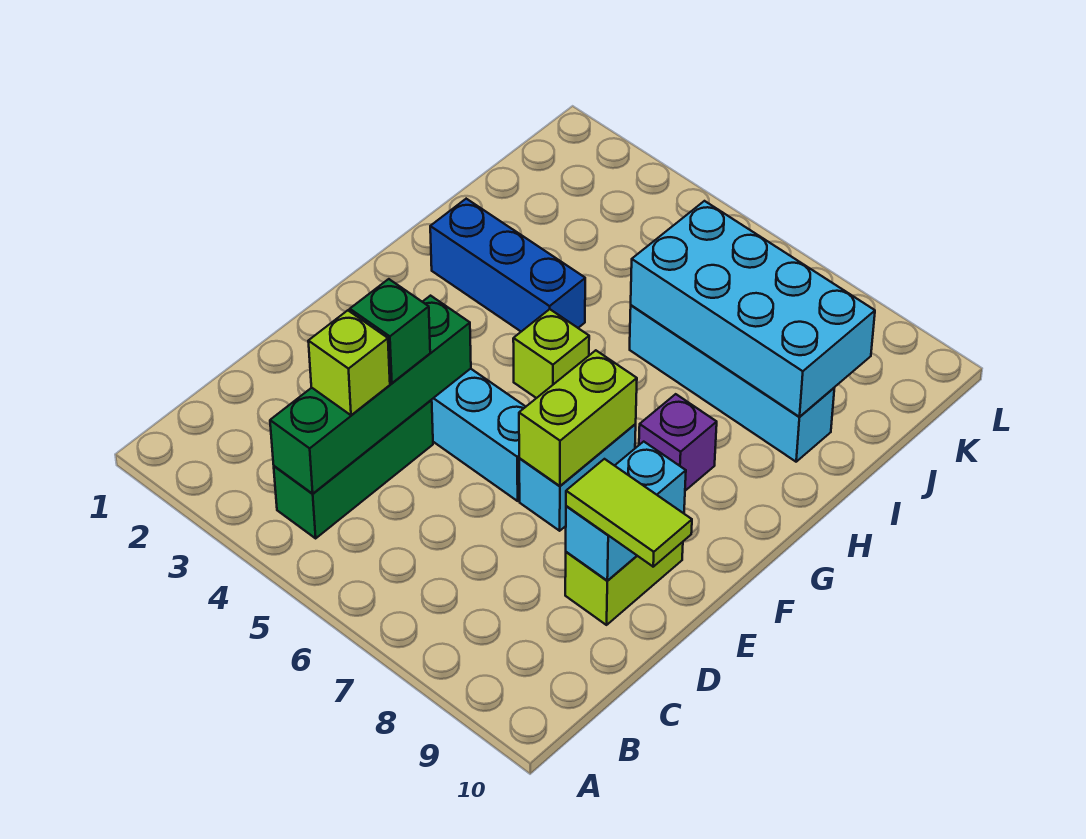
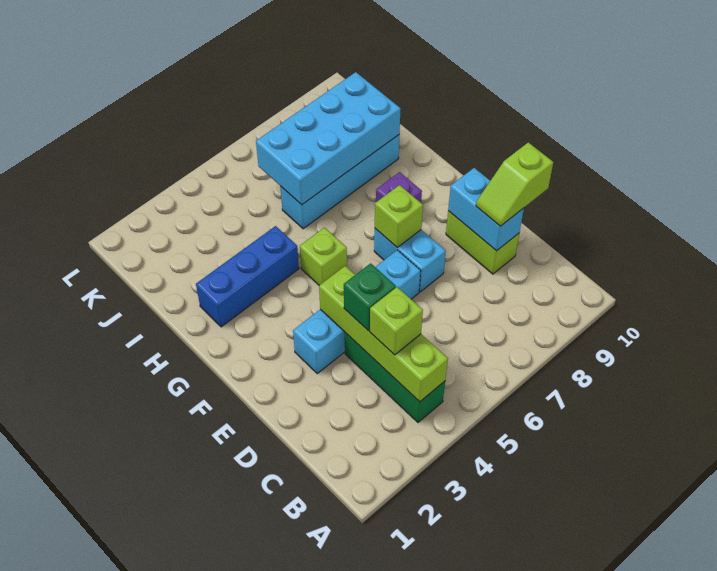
green 1x4 brick [270,296,471,494] -> lime 1x4 brick [319,266,448,402]
lime 1x2 tile [566,459,692,567] -> lime 1x2 slope [476,142,553,226]
lime 1x2 brick [519,350,637,486] -> lime 1x1 brick [375,185,423,248]

